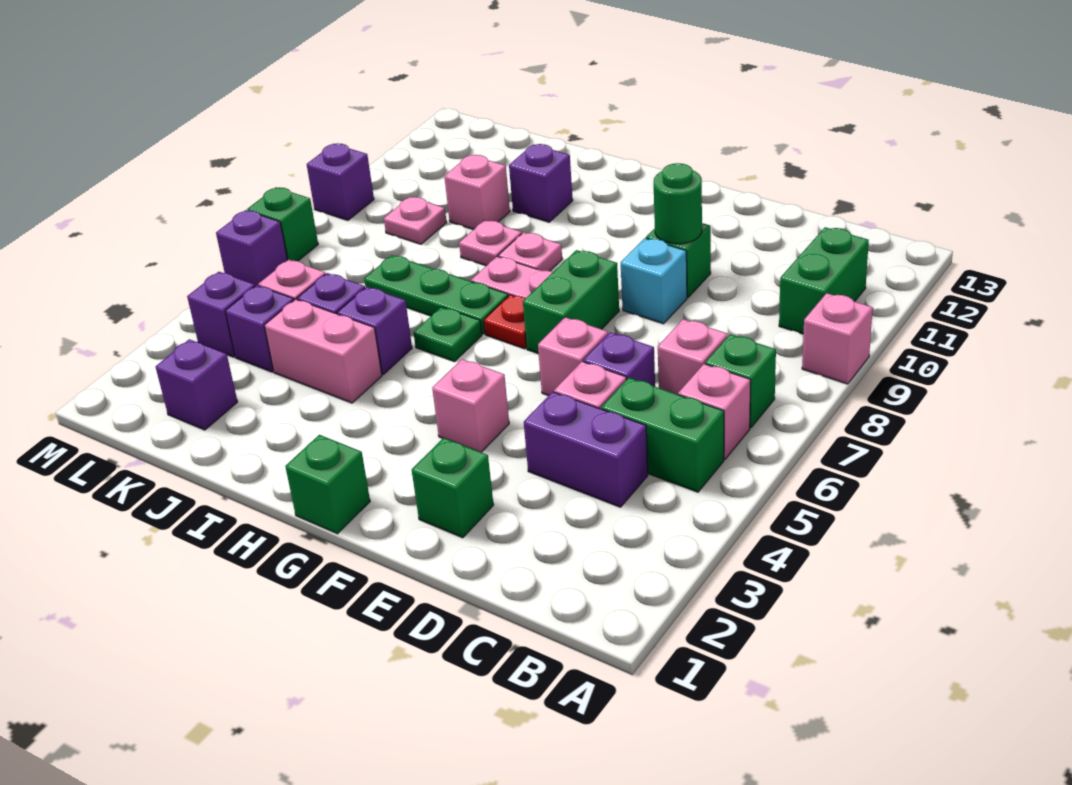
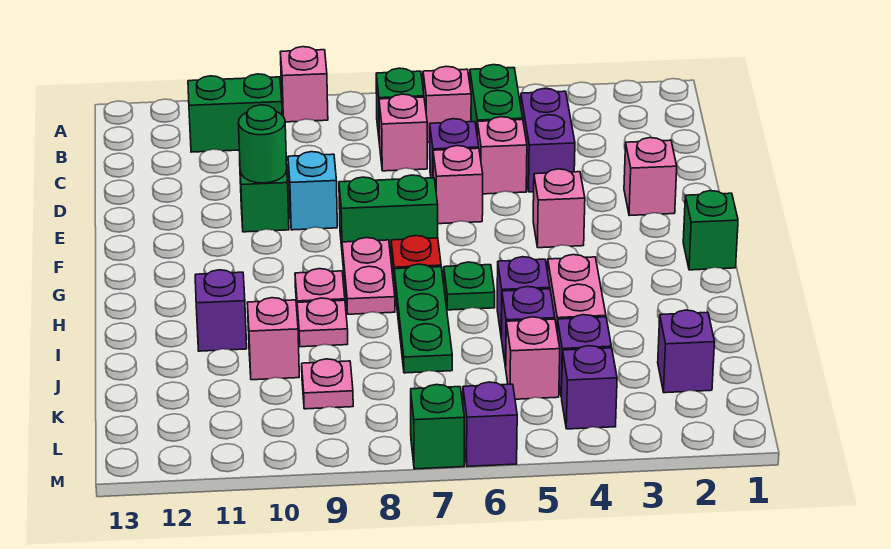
green 1x1 brick [412,438,493,538] -> pink 1x1 brick [624,138,677,216]
purple 1x1 brick [307,143,374,220] -> none

